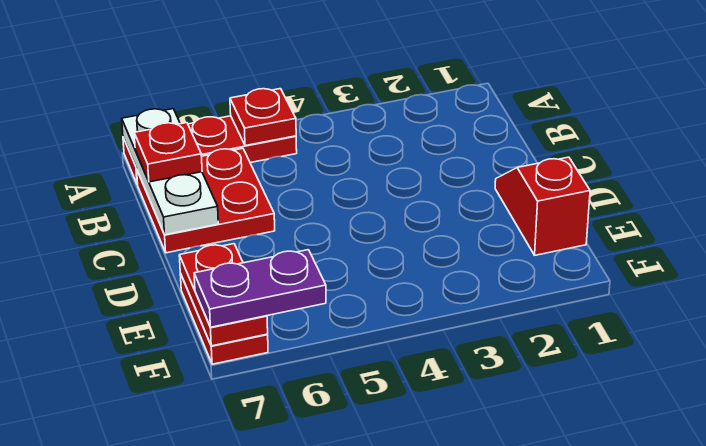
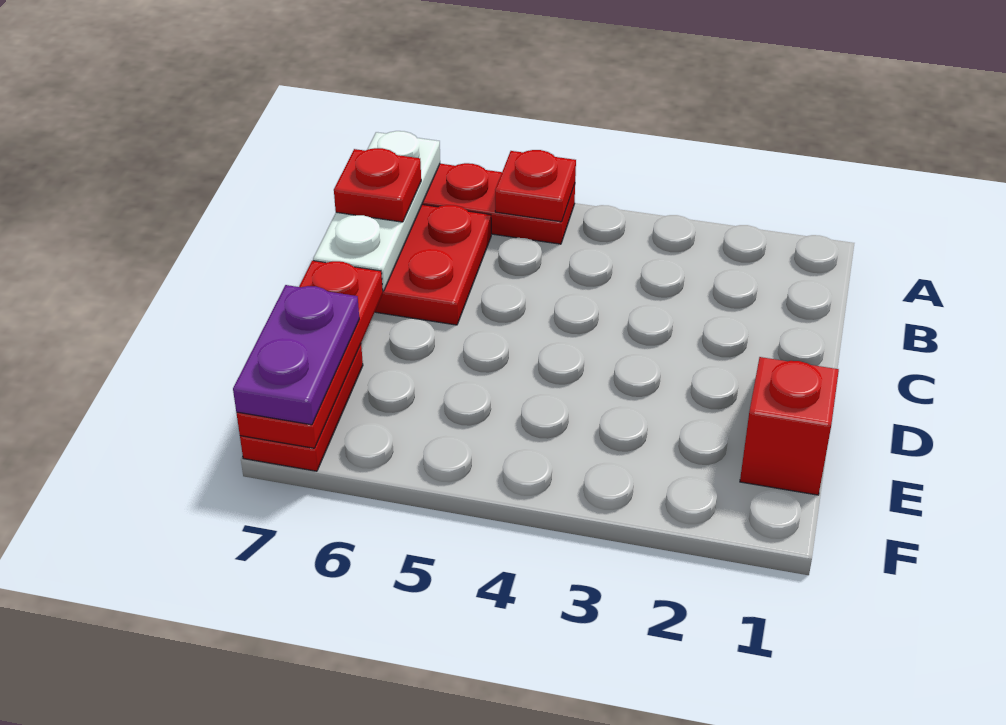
red 1x2 plate [179,244,268,346] -> red 1x3 plate [237,261,383,448]
purple 1x2 plate [194,250,326,327] -> purple 1x2 plate turned to [233,285,359,425]

